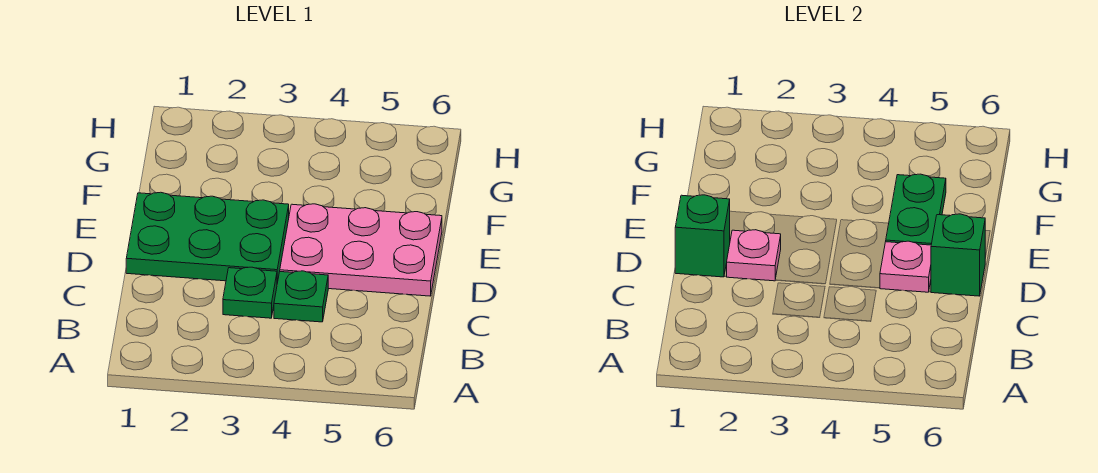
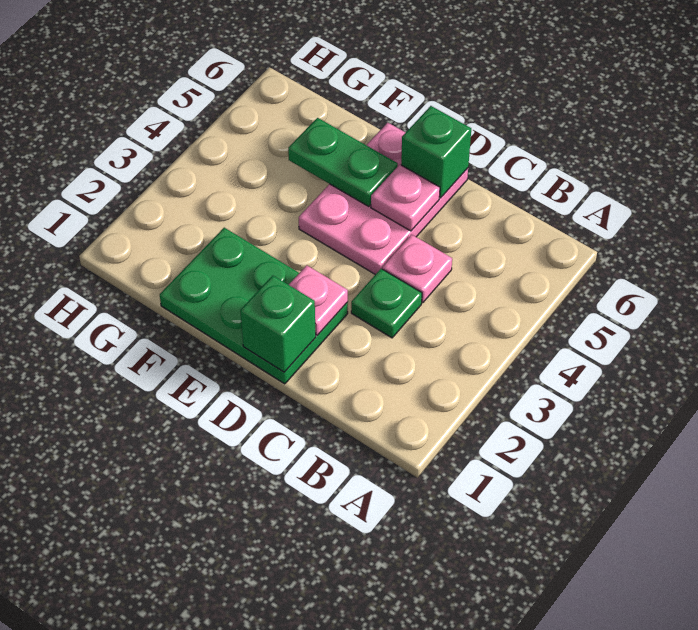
green 1x1 plate [274,271,328,322] -> pink 1x1 plate [382,235,452,303]
green 2x3 plate [126,192,289,283] -> green 2x3 plate turned to [160,228,348,384]

